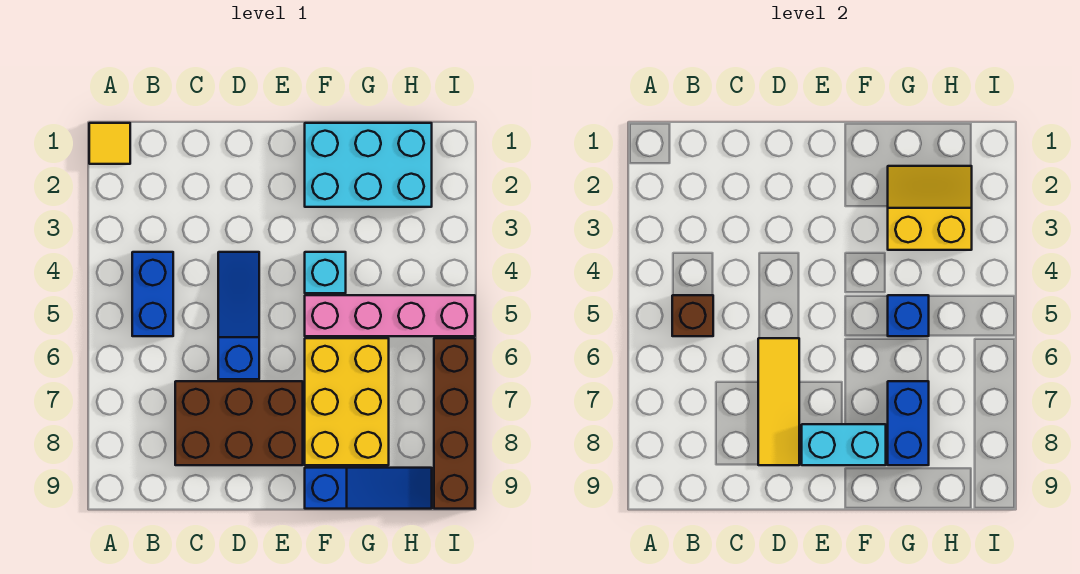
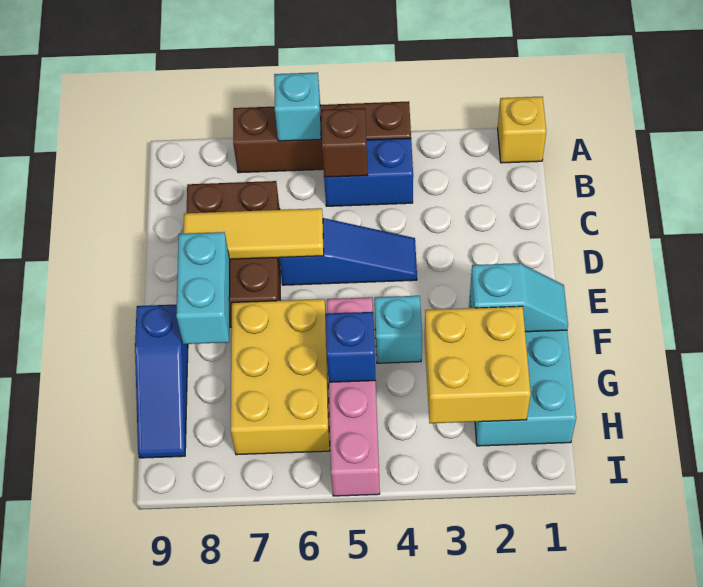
yellow 1x1 tile [89,123,130,164] -> yellow 1x1 brick [498,97,546,163]
none -> cyan 1x1 brick [274,72,321,141]
none -> cyan 1x2 slope [470,263,568,332]
yellow 2x3 brick [305,338,389,465] -> yellow 2x3 brick turned to [231,299,330,455]
yellow 2x2 slope [888,166,972,250] -> yellow 2x2 brick [425,306,531,423]
blue 1x2 brick [888,381,929,465] -> none
brown 1x4 brick [434,338,475,509] -> brown 1x4 brick moved to [233,101,411,173]

